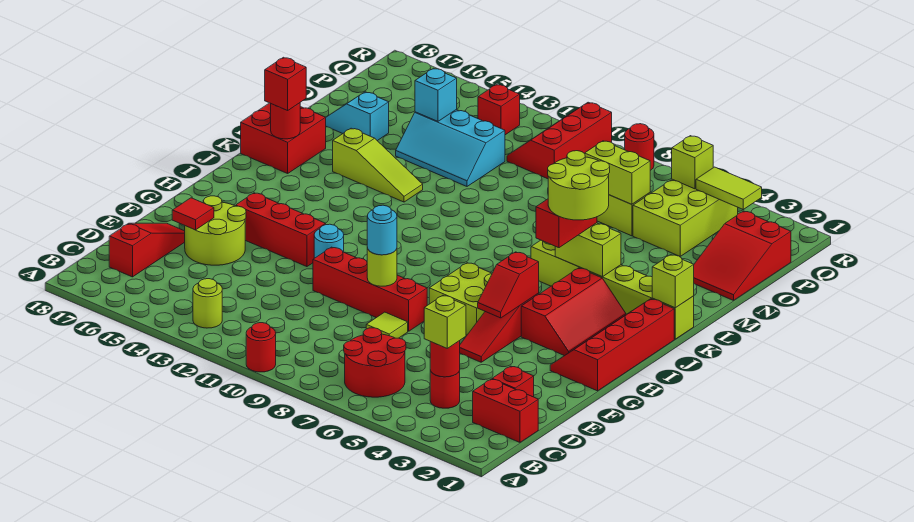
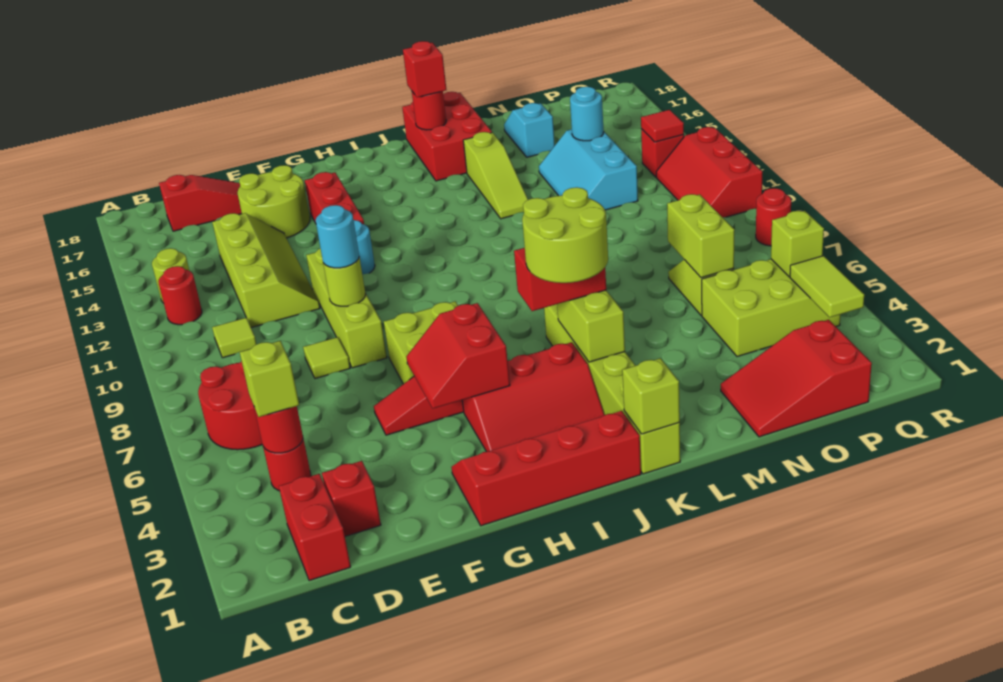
red 1x1 round brick [246,323,276,372] -> red 1x1 round brick moved to [158,266,202,325]
none -> lime 1x1 tile [212,318,257,358]
none -> lime 2x4 slope [212,213,320,328]
red 1x1 tile [172,198,214,230] -> red 1x1 tile moved to [641,110,684,142]
red 1x4 brick [313,247,427,331] -> lime 1x4 brick [306,248,387,368]
red 1x2 slope [478,252,539,318] -> red 2x2 slope [406,303,510,408]
red 2x2 brick [241,103,326,173] -> red 2x3 brick [402,92,492,181]
cyan 1x1 brick [415,68,457,121] -> cyan 1x1 round brick [570,87,604,141]
red 2x3 slope [507,102,612,179] -> red 2x3 slope turned to [656,127,762,217]

